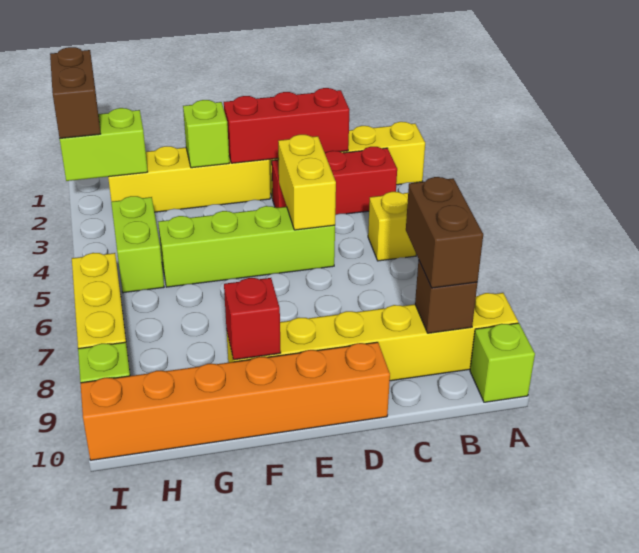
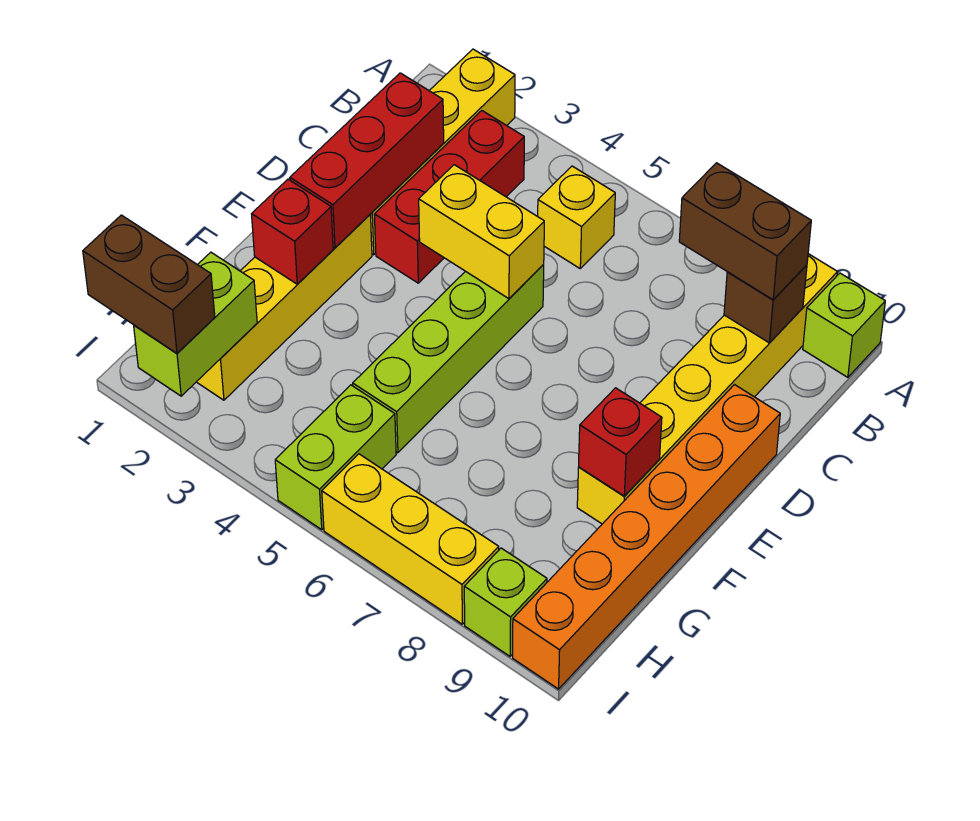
lime 1x1 brick [183,100,229,168] -> red 1x1 brick [252,179,333,284]
lime 1x2 brick [111,196,164,293] -> lime 1x2 brick turned to [275,385,396,530]

